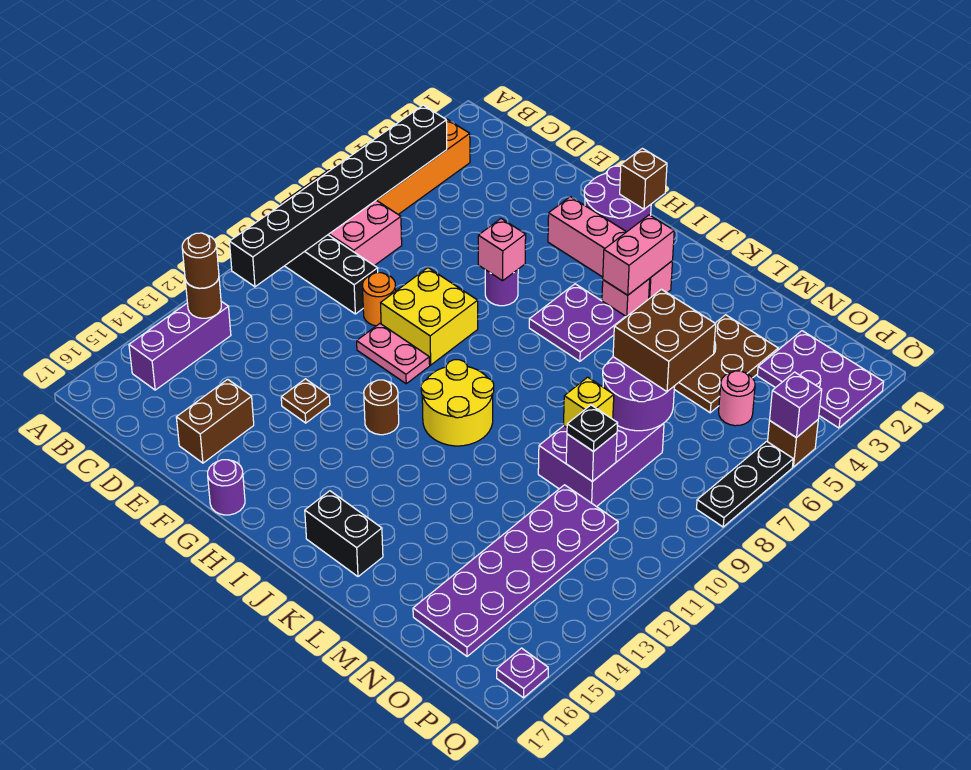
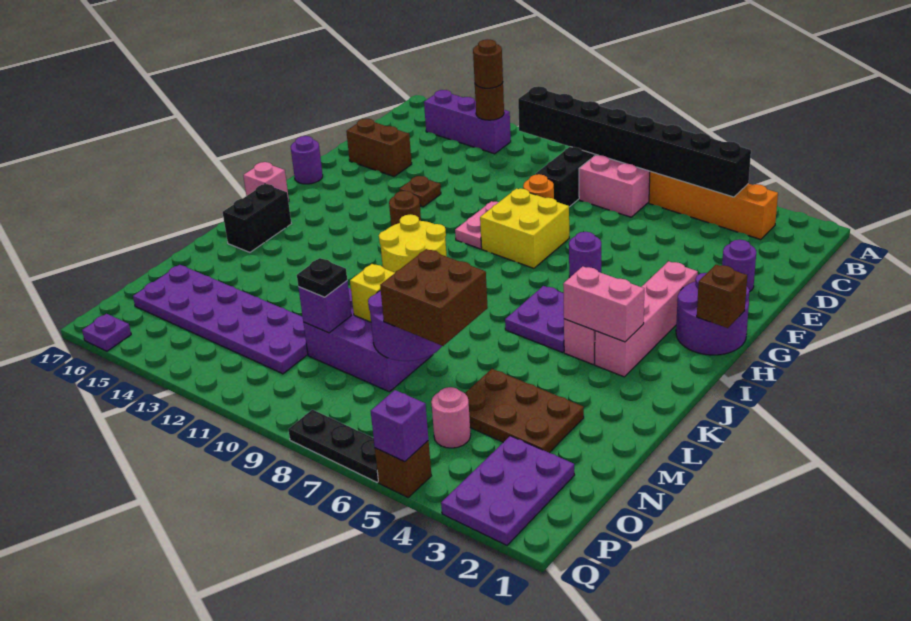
none -> purple 1x1 round brick [722,240,756,292]
pink 1x1 brick [478,219,526,281] -> pink 1x1 brick moved to [243,162,289,202]

